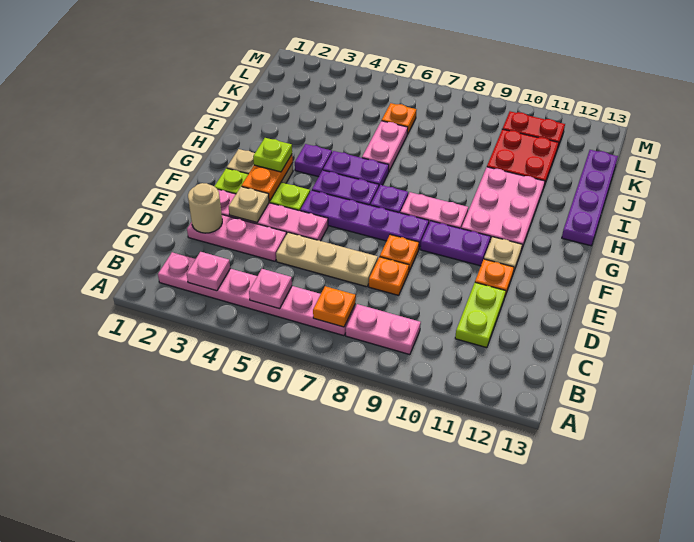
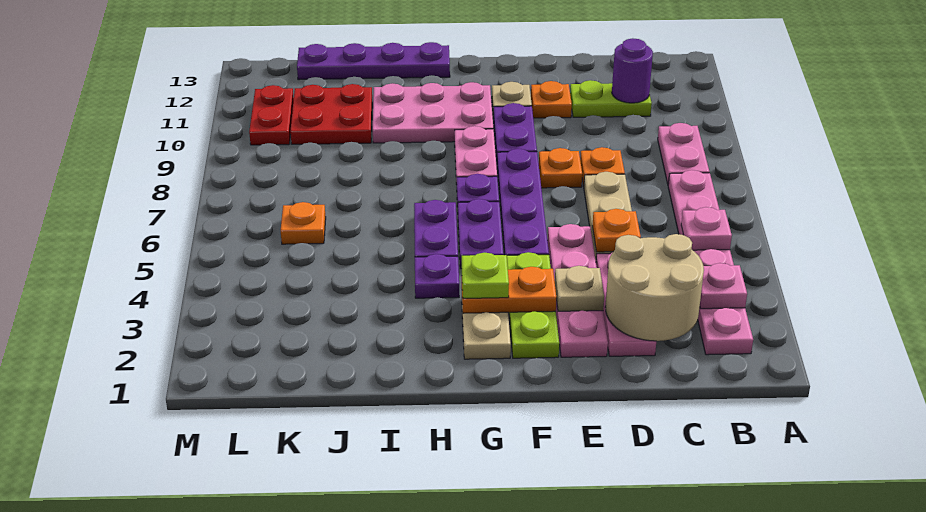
orange 1x1 plate [313,286,356,327] -> orange 1x1 plate moved to [592,209,641,252]
none -> purple 1x1 round brick [612,38,653,103]
tan 1x1 round brick [188,183,222,233] -> tan 2x2 round brick [605,234,704,341]
pink 1x2 plate [362,121,408,171] -> none

